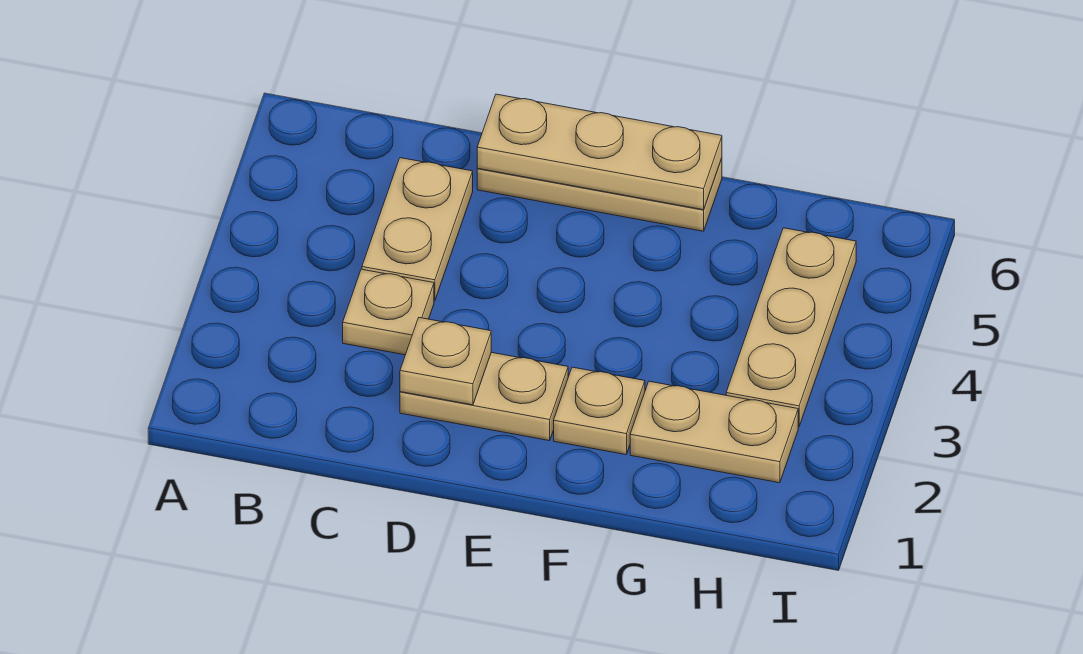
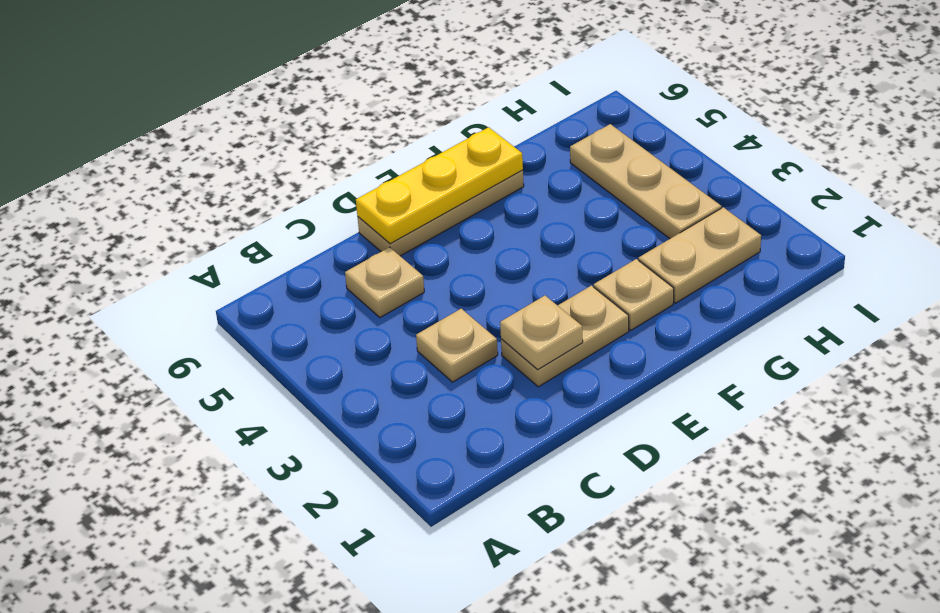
tan 1x2 plate [362,158,473,301] -> tan 1x1 plate [345,247,424,317]
tan 1x3 plate [477,94,722,210] -> yellow 1x3 plate [356,127,523,244]

